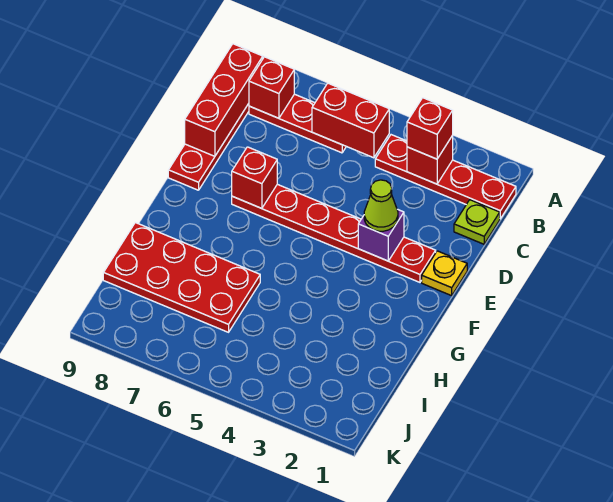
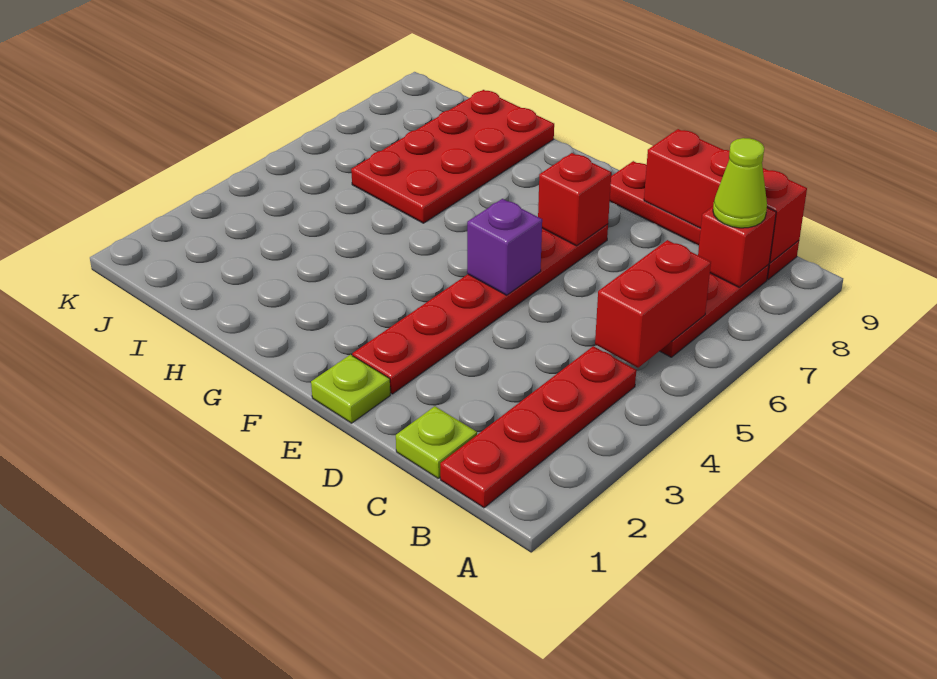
red 1x1 brick [407,136,453,184] -> none
red 1x1 brick [407,98,453,159] -> none
yellow 1x1 plate [422,251,467,296] -> lime 1x1 plate [311,355,390,423]
purple 1x1 brick [358,209,404,261] -> purple 1x1 brick moved to [467,199,542,295]
lime 1x1 cone [364,180,398,231] -> lime 1x1 cone moved to [713,138,767,228]

